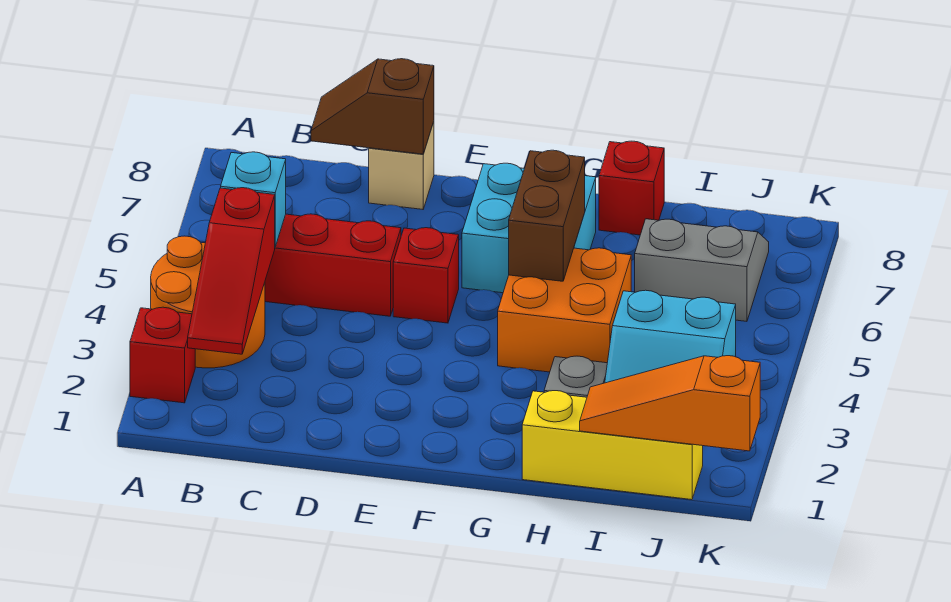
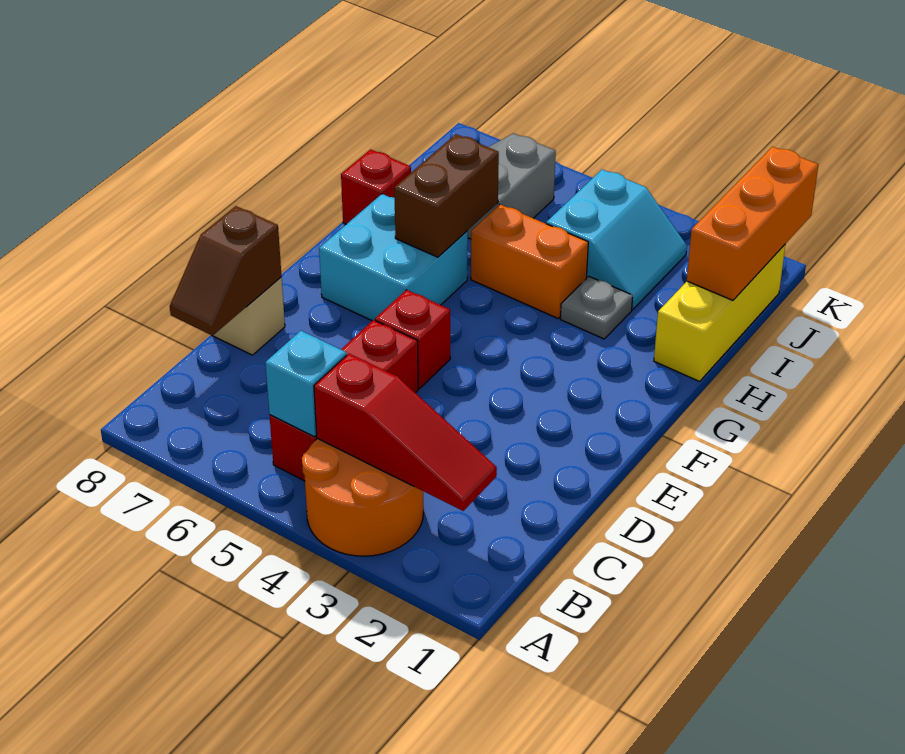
red 1x1 brick [130,307,195,403] -> none
orange 2x2 brick [498,248,631,372] -> orange 1x2 brick [471,204,588,318]
brown 1x2 brick [509,150,585,281] -> brown 1x2 brick turned to [394,134,499,257]
orange 1x3 slope [580,356,760,451] -> orange 1x3 brick [687,147,818,300]

